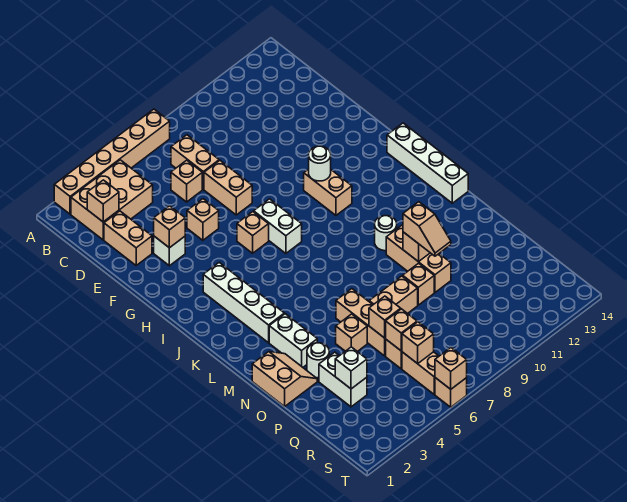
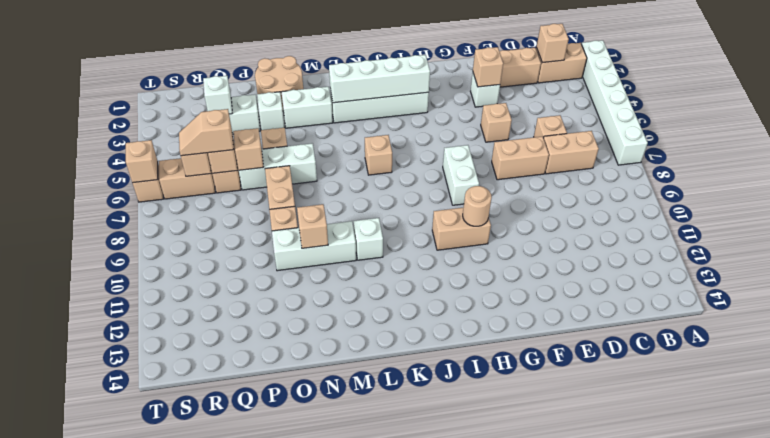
tan 1x6 brick [54,109,170,214] -> white 1x6 brick [581,40,648,165]
tan 2x3 brick [71,160,153,240] -> tan 1x2 brick [536,43,587,83]
tan 1x1 brick [237,212,269,253] -> tan 1x1 brick moved to [365,135,392,175]
white 1x2 brick [254,199,302,253] -> white 1x2 brick turned to [443,145,479,205]
white 1x1 round brick [309,146,331,181] -> tan 1x1 round brick [463,186,492,226]
white 1x4 brick [387,123,468,203] -> white 1x4 brick moved to [329,55,430,103]
white 1x1 round brick [375,216,397,251] -> white 1x1 brick [353,218,383,260]
tan 1x3 brick [386,225,451,292] -> white 1x3 brick [272,221,356,271]
tan 2x2 slope [252,352,317,406] -> tan 2x2 round brick [255,56,303,111]
tan 1x3 brick [336,289,386,356] -> white 1x3 brick [239,143,317,190]
tan 1x2 slope [403,202,451,256] -> tan 1x2 slope moved to [179,109,234,156]
white 1x1 round brick [307,343,329,378] -> white 1x1 brick [257,92,285,130]

